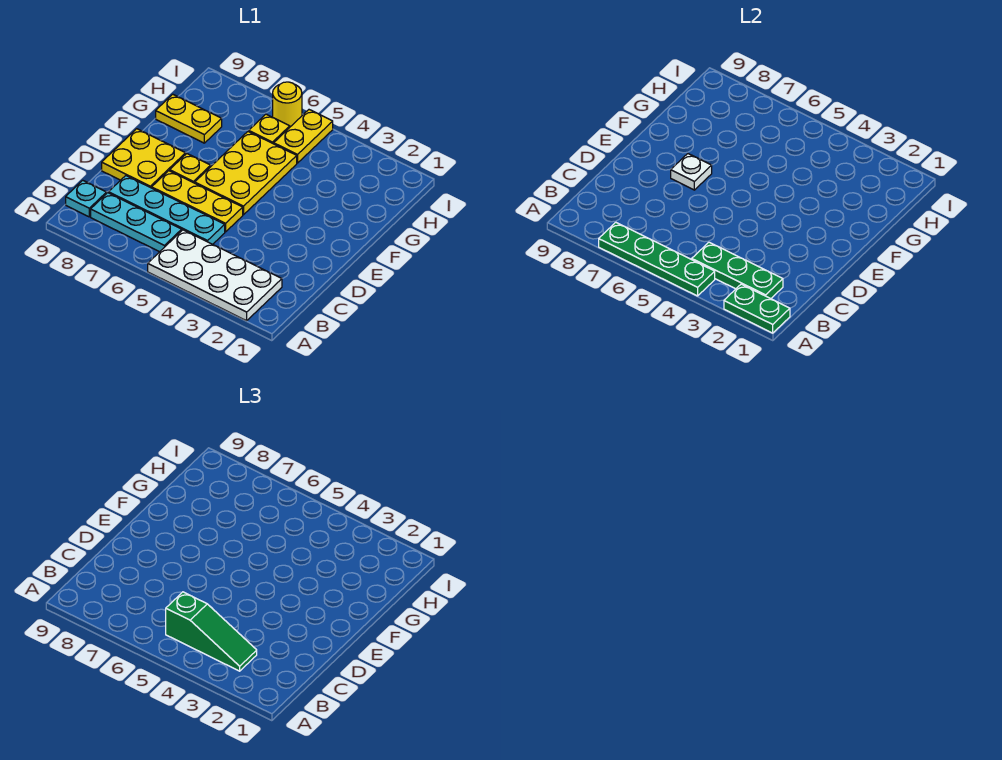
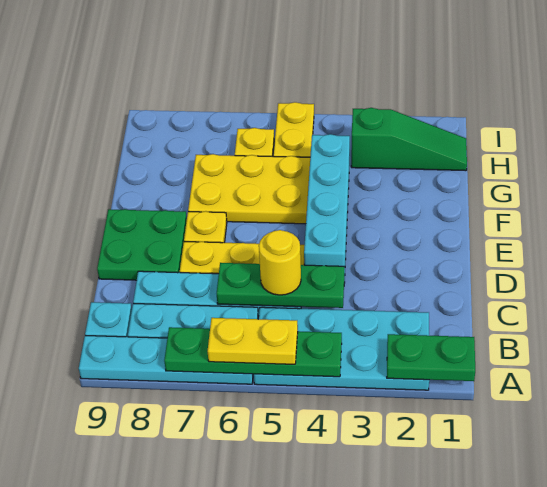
white 2x4 plate [148,230,282,321] -> cyan 2x4 plate [254,307,429,390]
none -> cyan 1x4 plate [79,336,253,384]
green 1x3 plate [692,242,783,299] -> green 1x3 plate moved to [217,263,344,308]
green 1x3 slope [166,592,257,671] -> green 1x3 slope moved to [351,108,467,171]
none -> cyan 1x4 brick [304,134,350,283]
yellow 2x2 plate [102,129,186,188] -> green 2x2 plate [97,209,187,280]
yellow 2x3 plate [195,131,297,215] -> yellow 2x3 plate turned to [188,154,310,224]
white 1x1 plate [671,154,712,190] -> none
yellow 1x2 plate [156,94,222,143] -> yellow 1x2 plate moved to [208,318,298,364]
yellow 1x1 round brick [273,82,302,127] -> yellow 1x1 round brick moved to [259,230,301,295]

